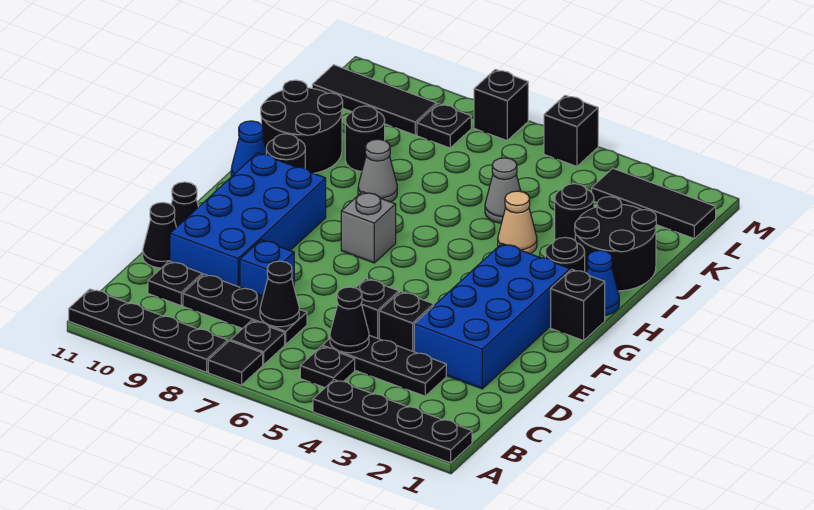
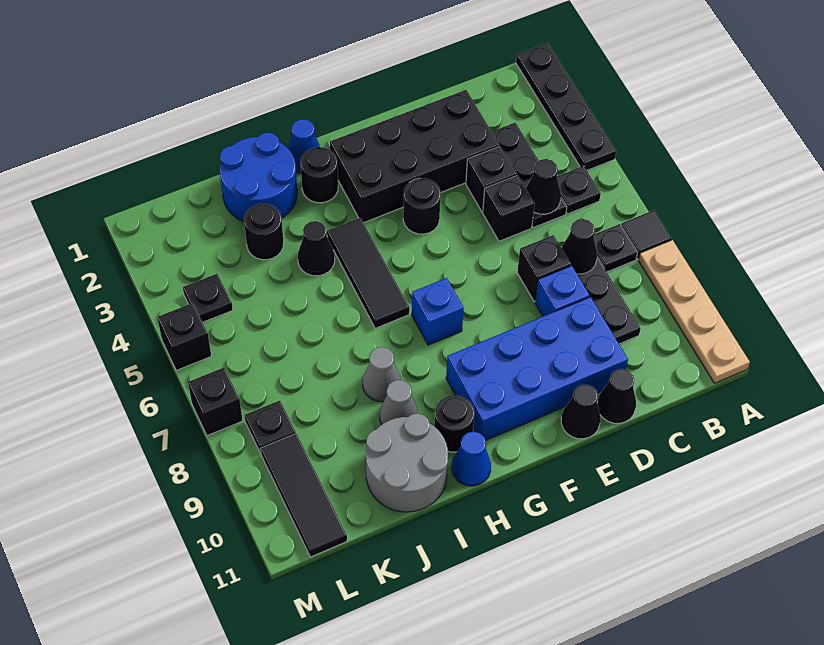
black 1x4 plate [69,289,228,372] -> tan 1x4 plate [639,240,750,383]
black 1x1 plate [148,261,202,306] -> black 1x1 plate moved to [183,274,233,322]
blue 2x4 brick [414,244,570,389] -> black 2x4 brick [330,90,500,223]
black 1x1 brick [551,269,605,341] -> black 1x1 brick moved to [517,235,571,302]
grey 1x1 brick [341,192,396,263] -> blue 1x1 brick [412,278,464,345]
black 2x2 round brick [575,197,656,291] -> blue 2x2 round brick [220,132,297,222]
tan 1x1 cone [498,191,537,254] -> black 1x1 cone [298,221,335,276]
black 2x2 round brick [261,80,343,173] -> grey 2x2 round brick [366,413,448,512]
grey 1x1 cone [485,158,521,223] -> grey 1x1 cone moved to [380,380,418,425]
black 1x1 round brick [345,106,385,171] -> black 1x1 round brick moved to [403,178,441,234]
black 1x3 tile [592,168,716,239] -> black 1x3 tile moved to [327,218,409,328]

